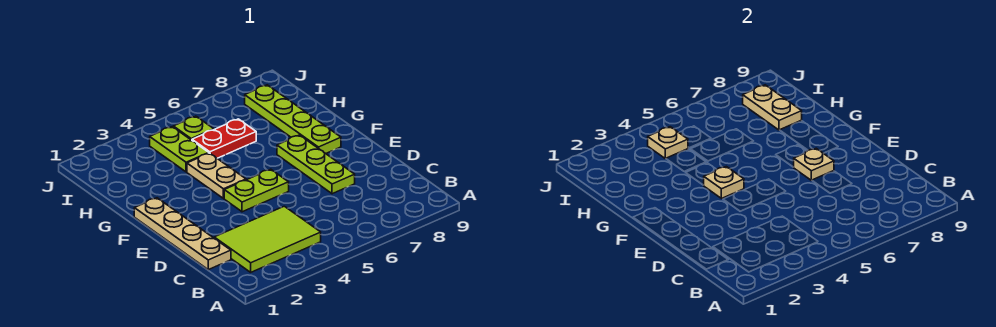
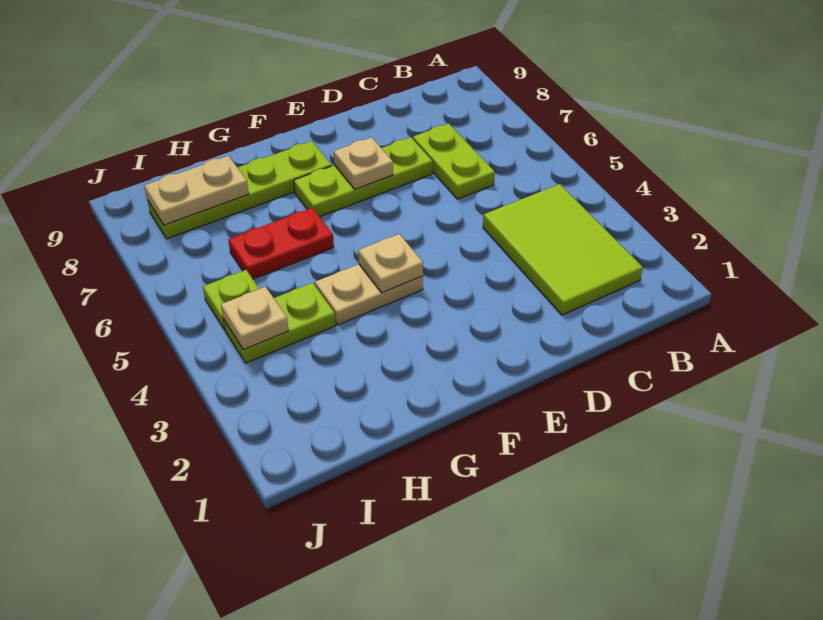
tan 1x4 plate [134,198,231,270] -> none
lime 1x2 plate [224,169,289,212] -> lime 1x2 plate moved to [413,124,495,199]
red 1x2 plate [192,119,256,158] -> red 1x2 plate turned to [228,208,334,279]

